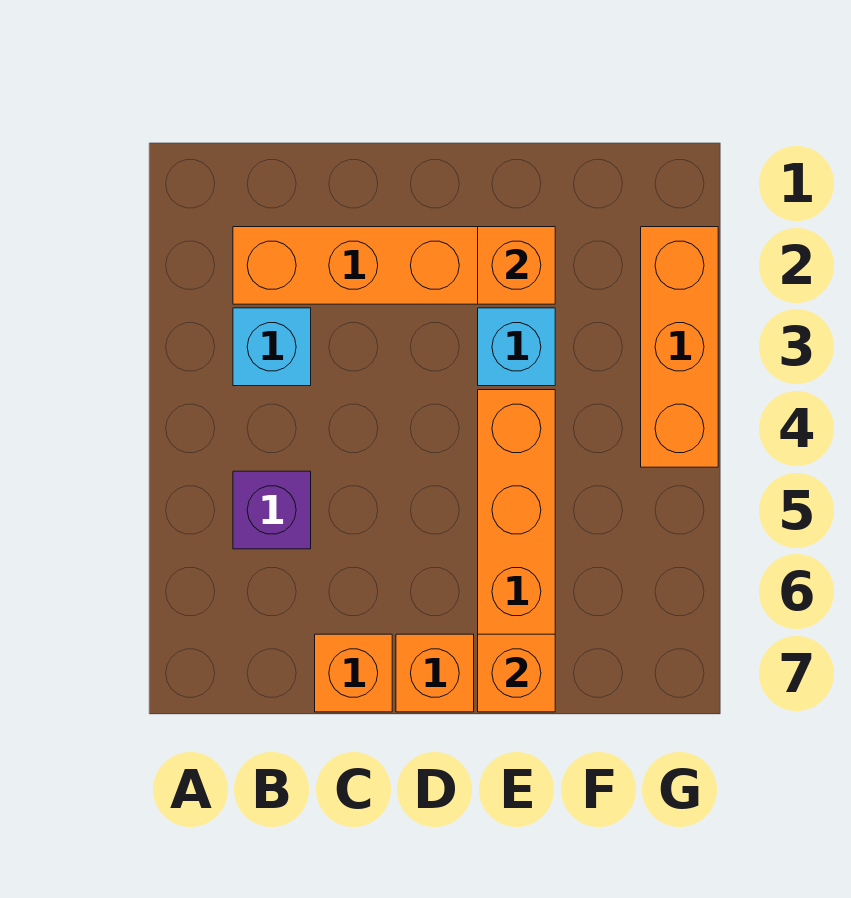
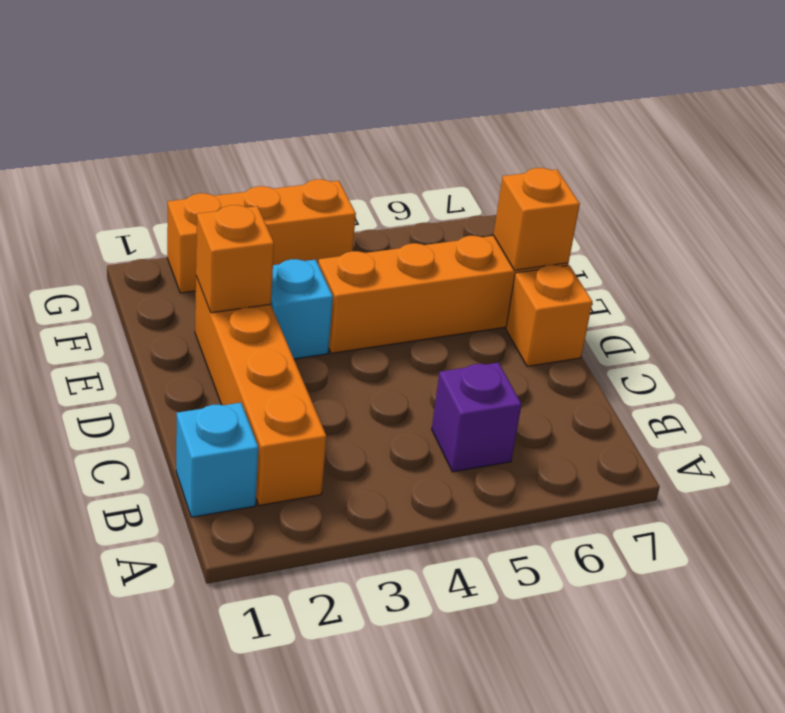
cyan 1x1 brick [233,308,311,386] -> cyan 1x1 brick moved to [176,403,258,517]
orange 1x1 brick [315,634,392,712] -> none

